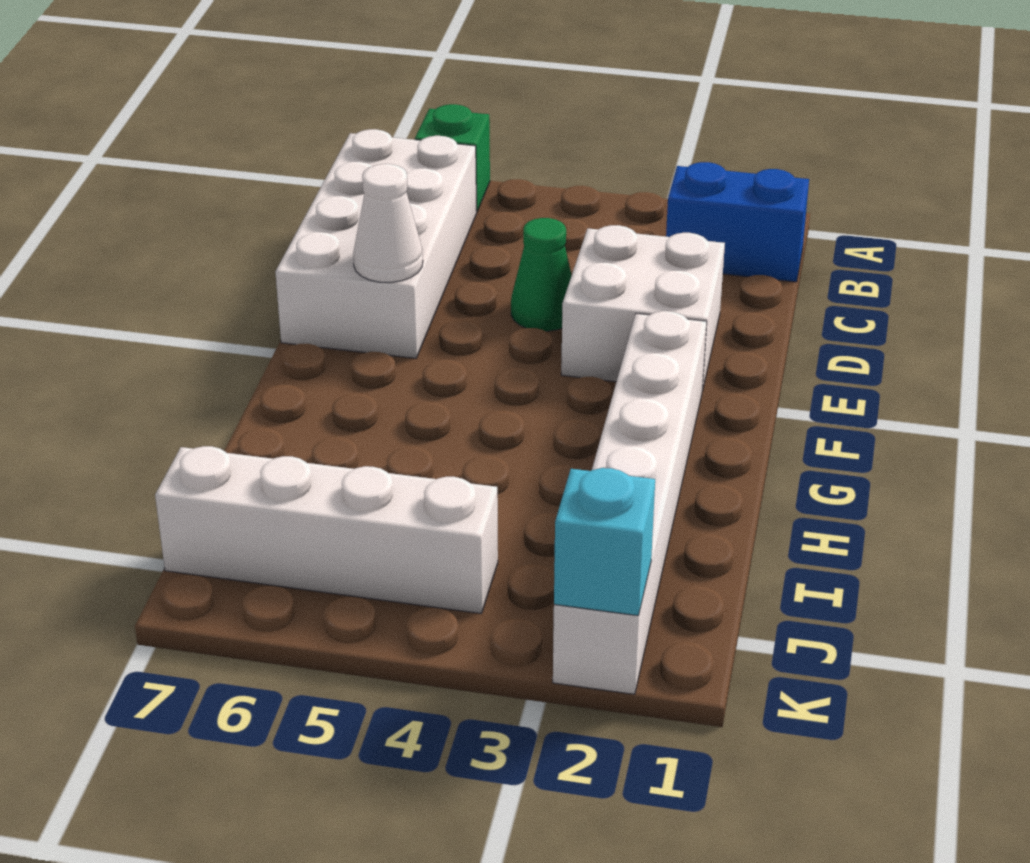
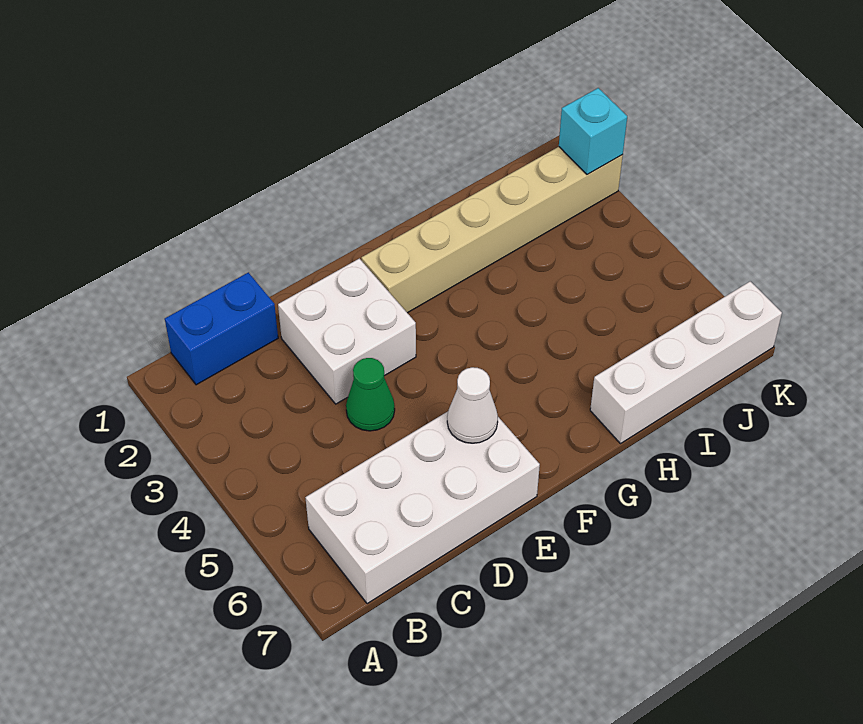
green 1x1 brick [415,104,490,211] -> none
blue 1x2 brick [666,162,809,282] -> blue 1x2 brick turned to [165,272,278,385]
white 1x6 brick [553,311,707,694] -> tan 1x6 brick [361,147,623,313]
white 1x4 brick [155,446,498,613] -> white 1x4 brick turned to [590,281,782,444]

